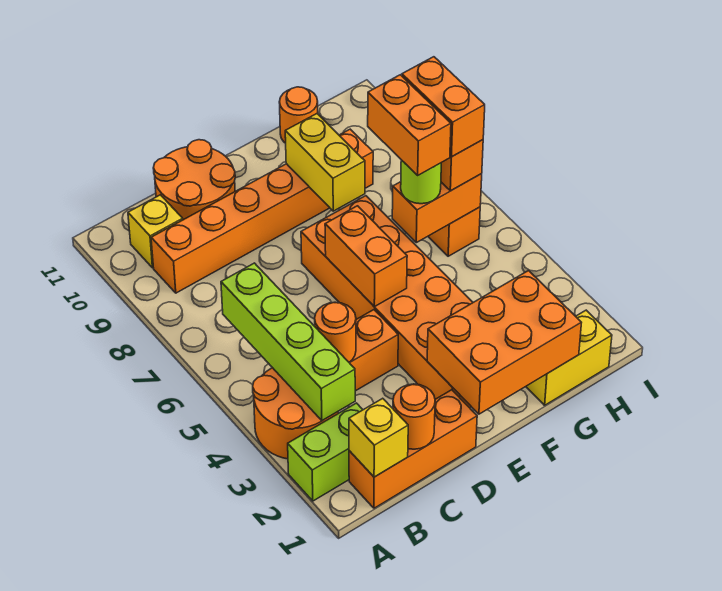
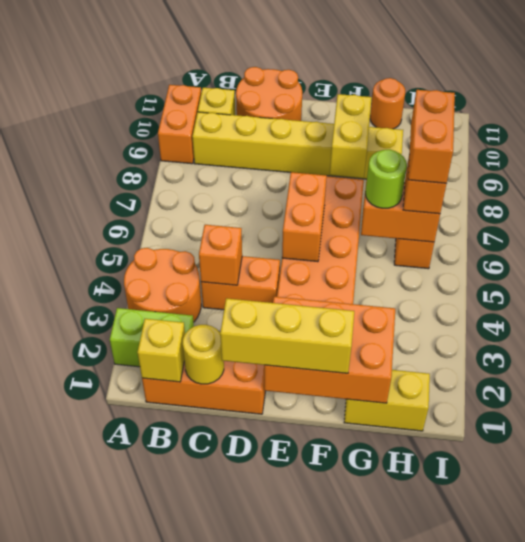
lime 1x4 brick [221,263,355,421] -> none
orange 1x6 brick [151,129,373,293] -> yellow 1x6 brick [192,112,403,179]
orange 1x1 round brick [393,384,435,449] -> yellow 1x1 round brick [183,325,224,384]
orange 1x1 round brick [315,302,356,362] -> orange 1x1 brick [199,225,242,285]
none -> yellow 1x3 brick [220,298,354,373]
orange 1x2 brick [368,75,451,175] -> orange 1x2 brick moved to [158,85,201,164]

